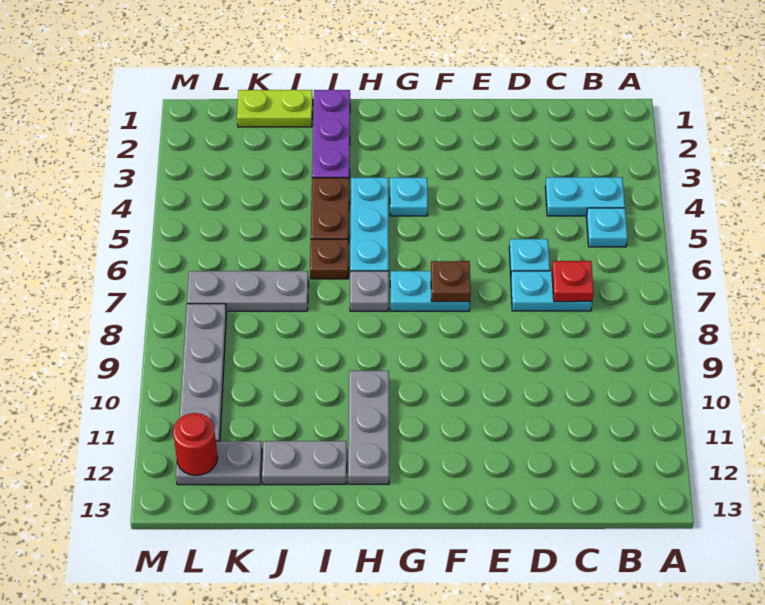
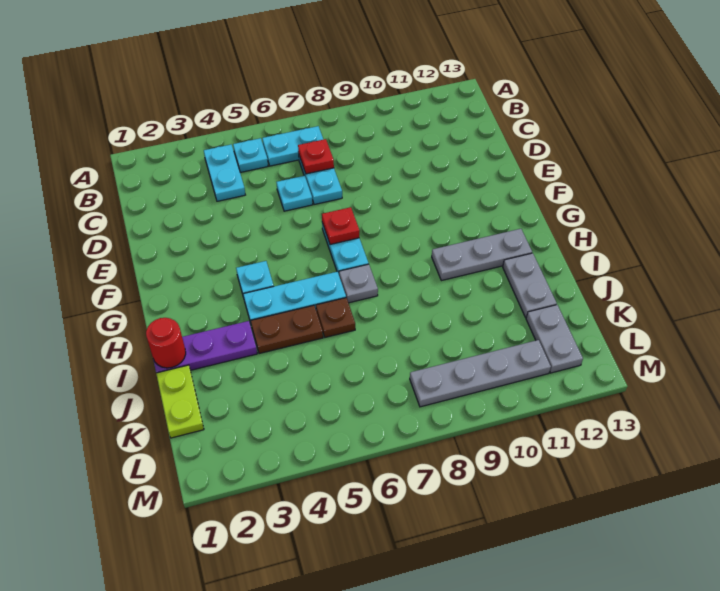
none -> cyan 1x2 plate [262,126,323,166]
brown 1x1 plate [431,261,471,302] -> red 1x1 plate [322,207,360,245]
grey 1x3 plate [187,271,308,311] -> none
red 1x1 round brick [173,413,218,476] -> red 1x1 round brick moved to [146,318,186,368]

